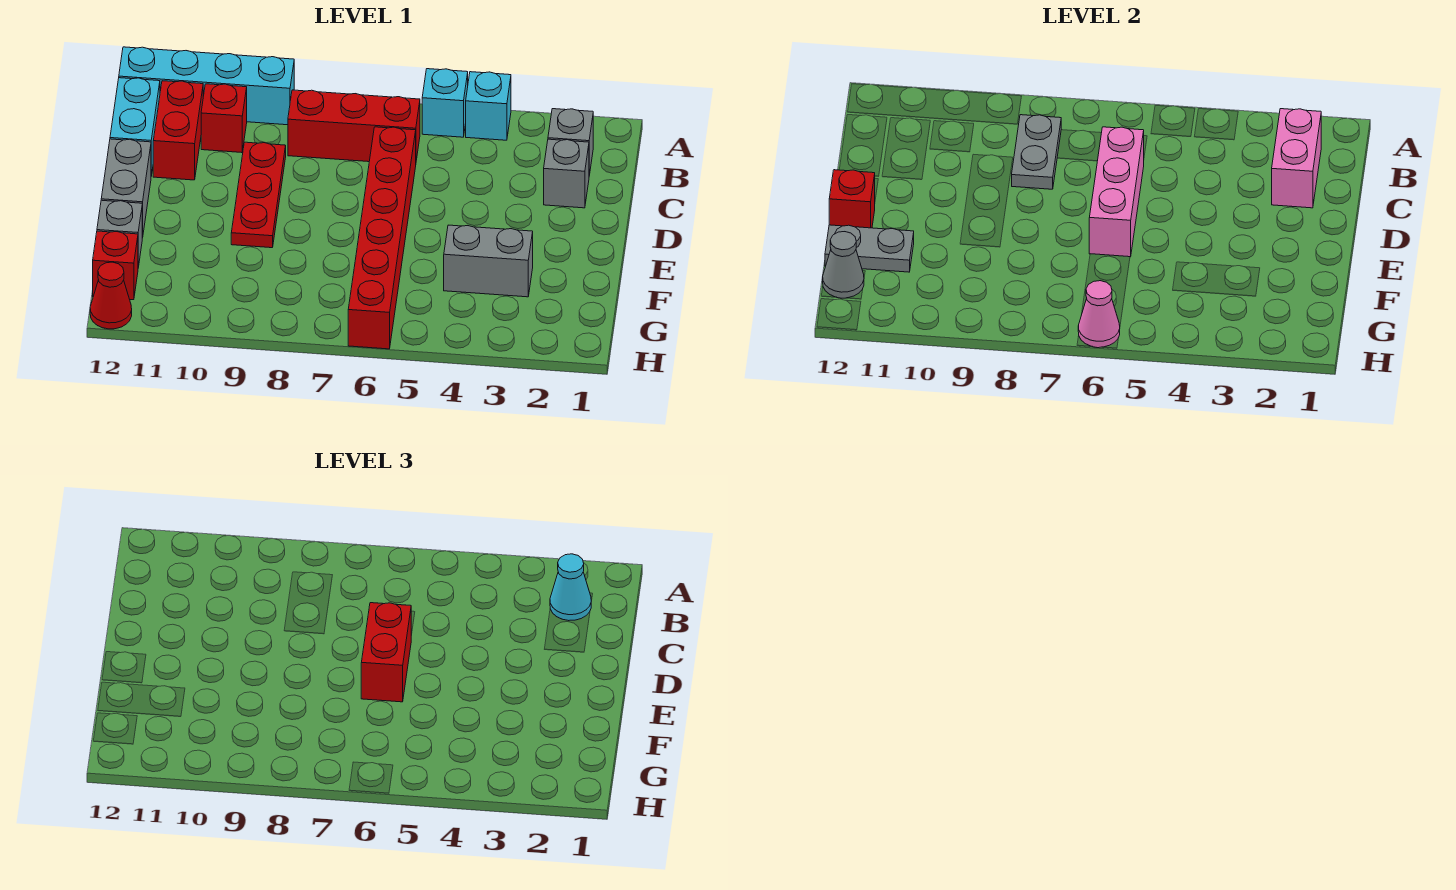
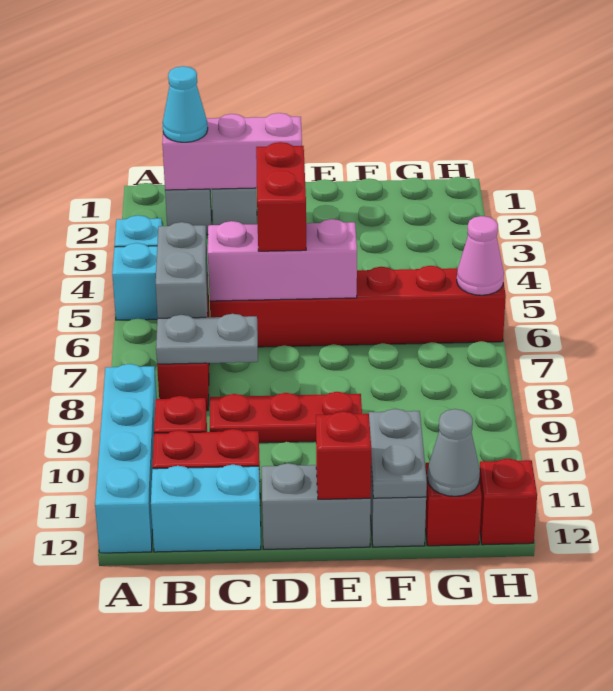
pink 1x2 brick [1272,109,1321,208] -> pink 1x3 brick [162,113,302,190]
red 1x2 brick [361,603,411,702] -> red 1x2 brick turned to [256,142,306,251]
grey 1x2 brick [444,225,533,297] -> grey 1x2 brick moved to [156,222,208,318]
red 1x1 cone [90,262,132,329] -> red 1x1 brick [480,459,537,545]

